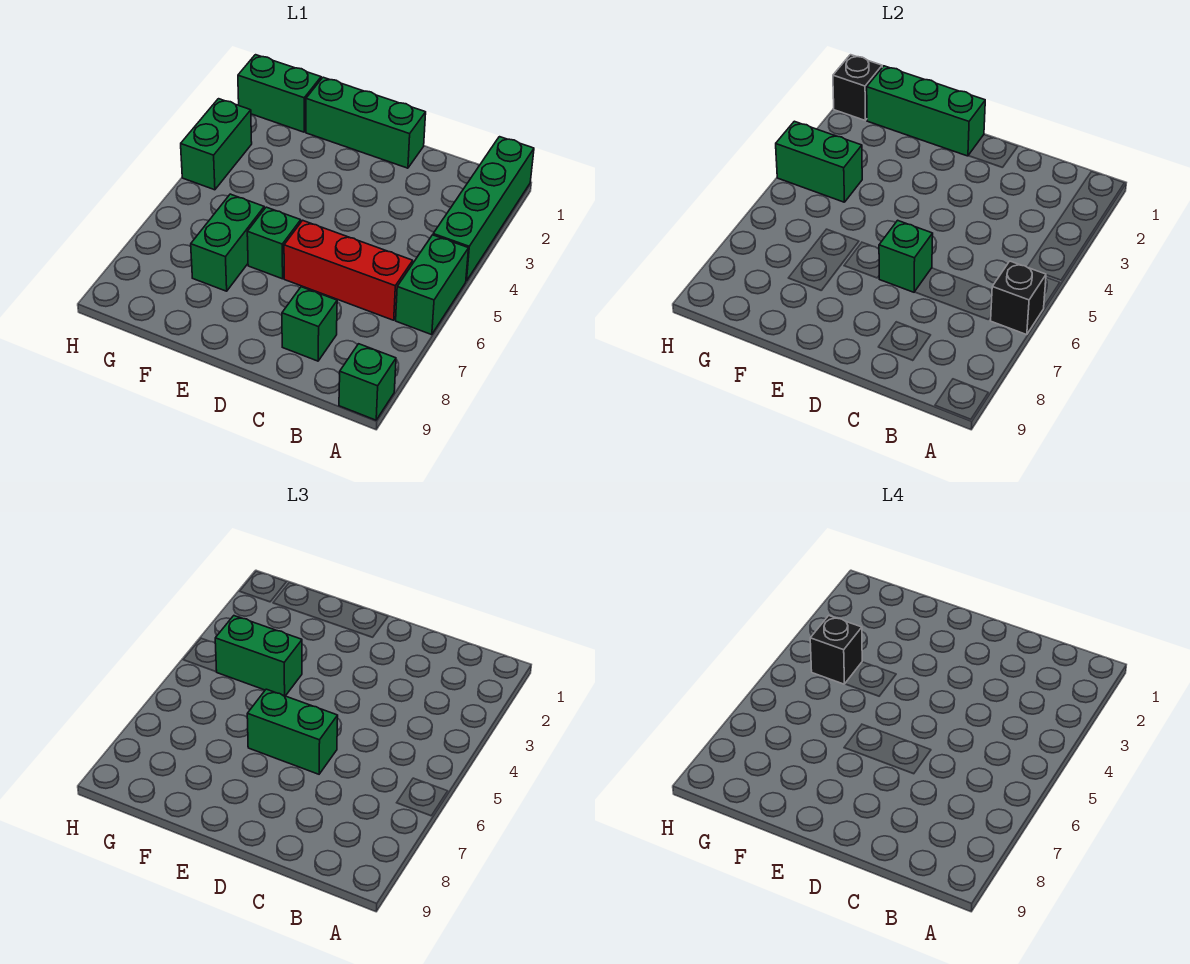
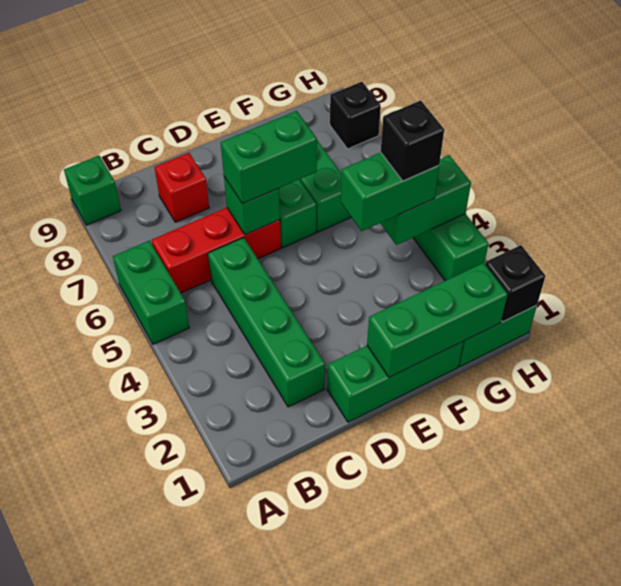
green 1x4 brick [433,137,534,281] -> green 1x4 brick moved to [208,238,325,407]
black 1x1 brick [991,261,1046,335] -> black 1x1 brick moved to [330,82,381,149]
green 1x1 brick [282,287,337,361] -> red 1x1 brick [155,153,209,222]

